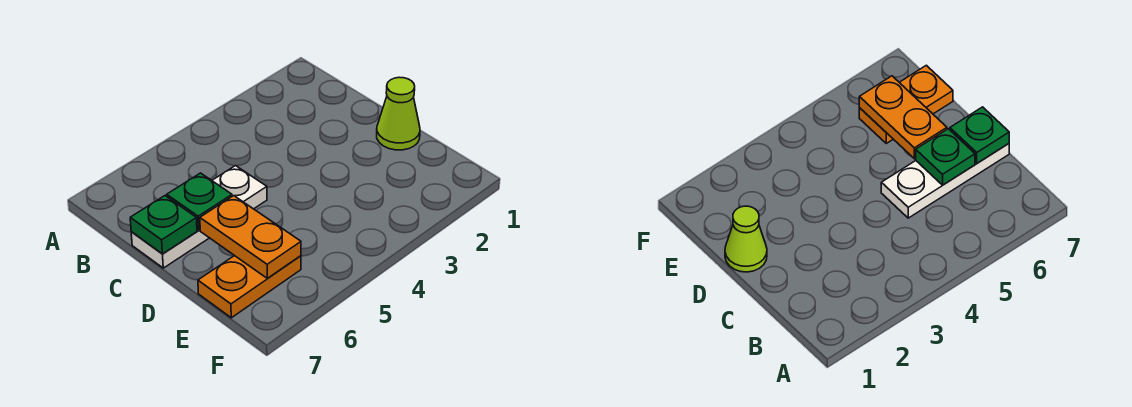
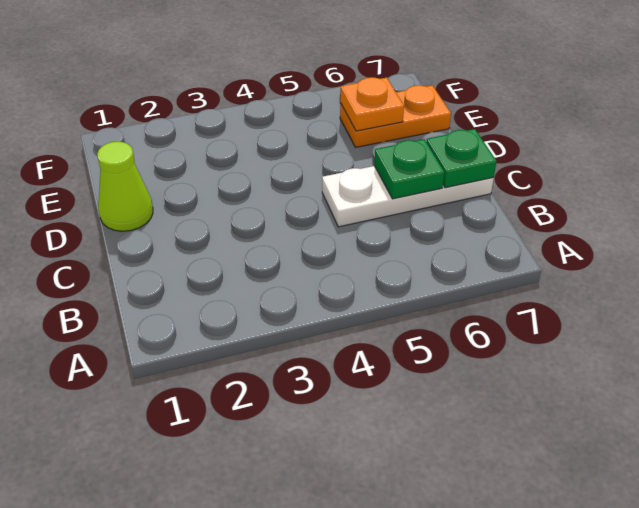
orange 1x2 plate [200,196,301,278] -> orange 1x1 plate [340,77,404,131]

